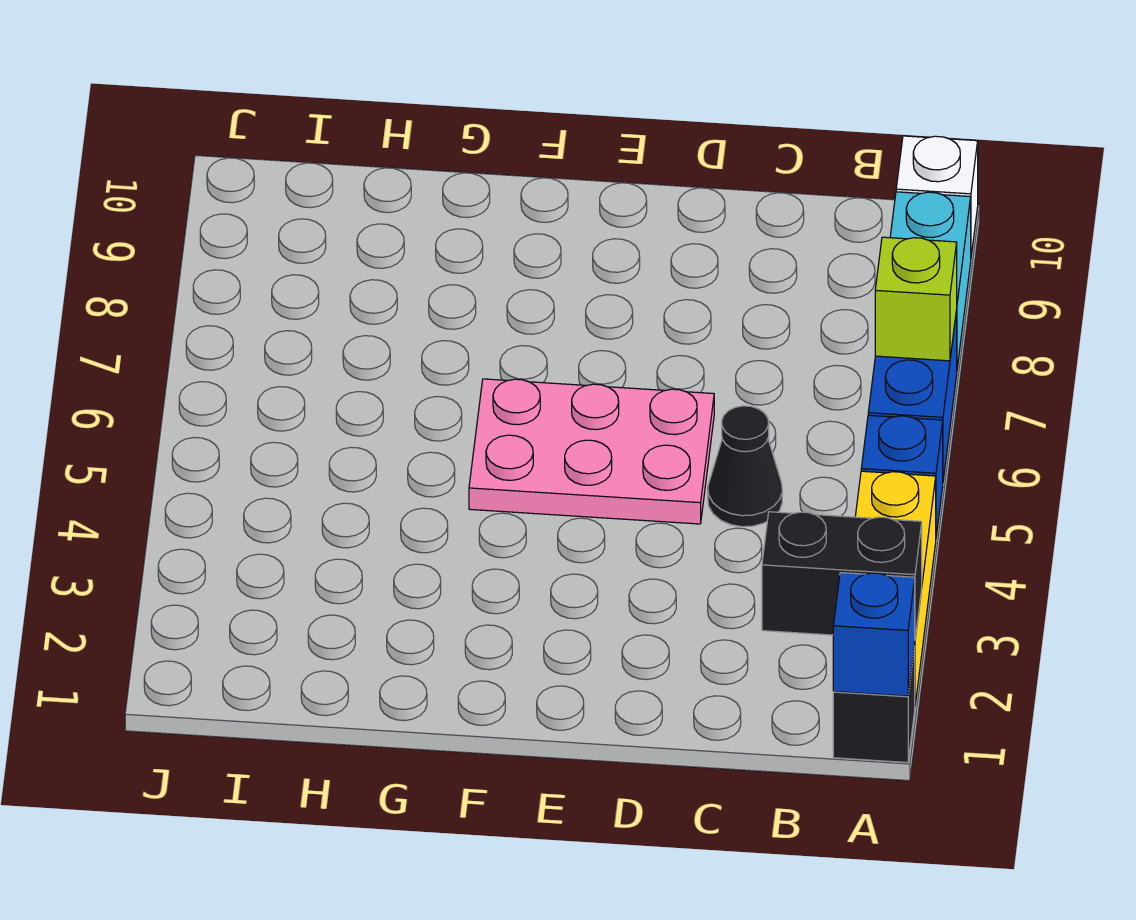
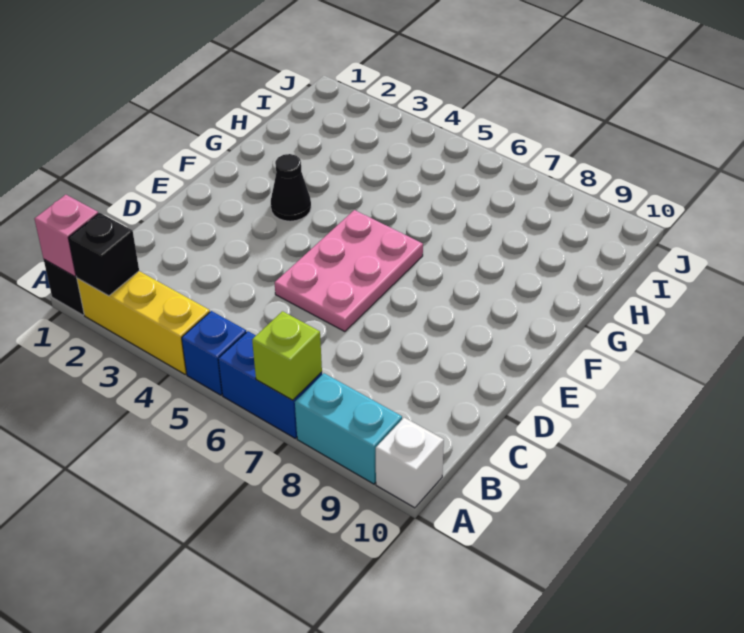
blue 1x1 brick [833,573,915,696] -> pink 1x1 brick [35,195,98,277]
black 1x2 brick [762,512,922,638] -> black 1x1 brick [69,213,139,296]
black 1x1 cone [708,406,782,527] -> black 1x1 cone moved to [271,154,311,221]

